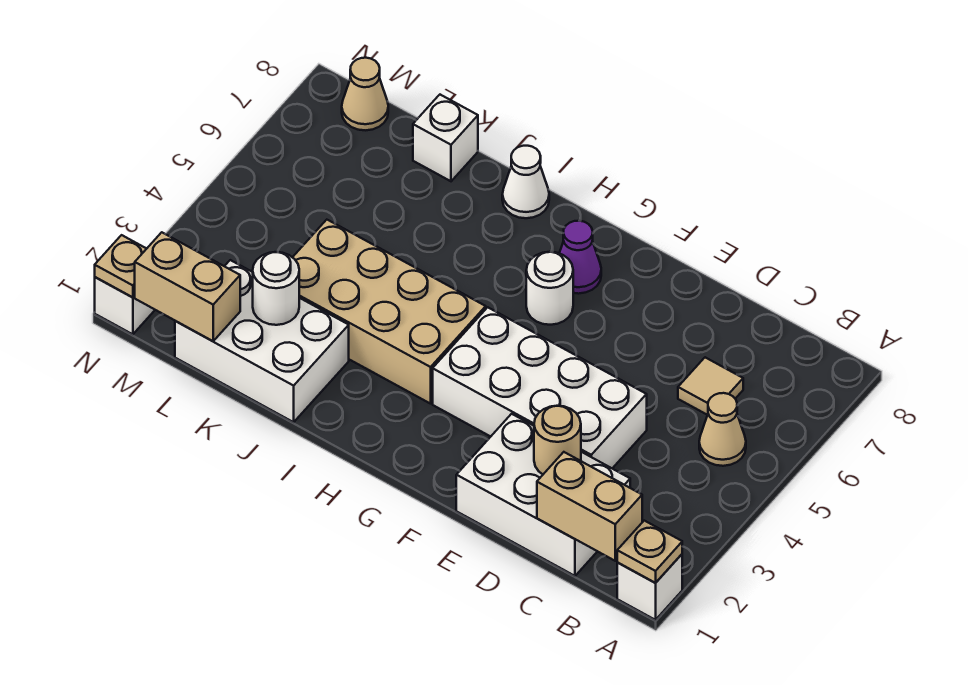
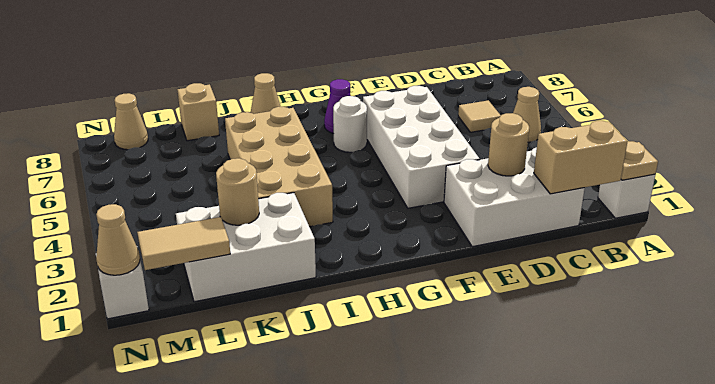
white 2x4 brick [433,307,647,468] -> white 2x4 brick turned to [363,86,480,208]
tan 2x4 brick [293,220,486,404] -> tan 2x4 brick turned to [225,107,333,227]
white 1x1 cone [502,146,549,218] -> tan 1x1 cone [251,73,281,114]
white 1x1 round brick [253,252,299,325] -> tan 1x1 round brick [216,158,259,225]
white 1x1 brick [413,95,478,181] -> tan 1x1 brick [177,83,219,141]
tan 1x2 brick [135,232,240,341] -> tan 1x2 tile [137,217,230,270]
tan 1x1 plate [95,235,146,297] -> tan 1x1 cone [96,204,140,275]

